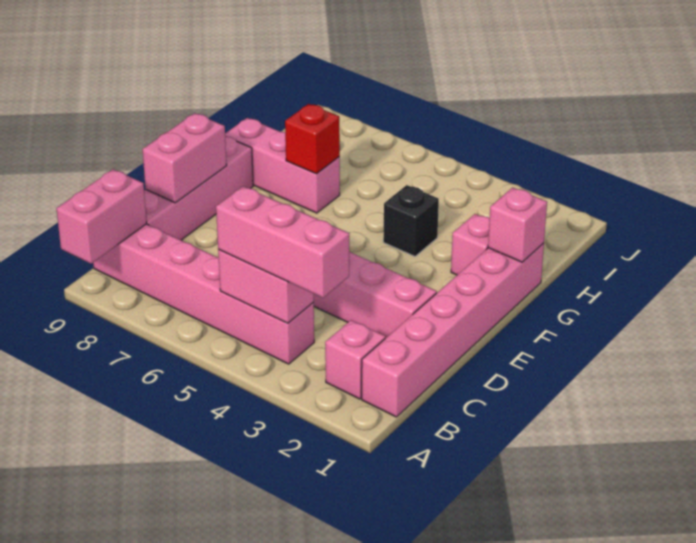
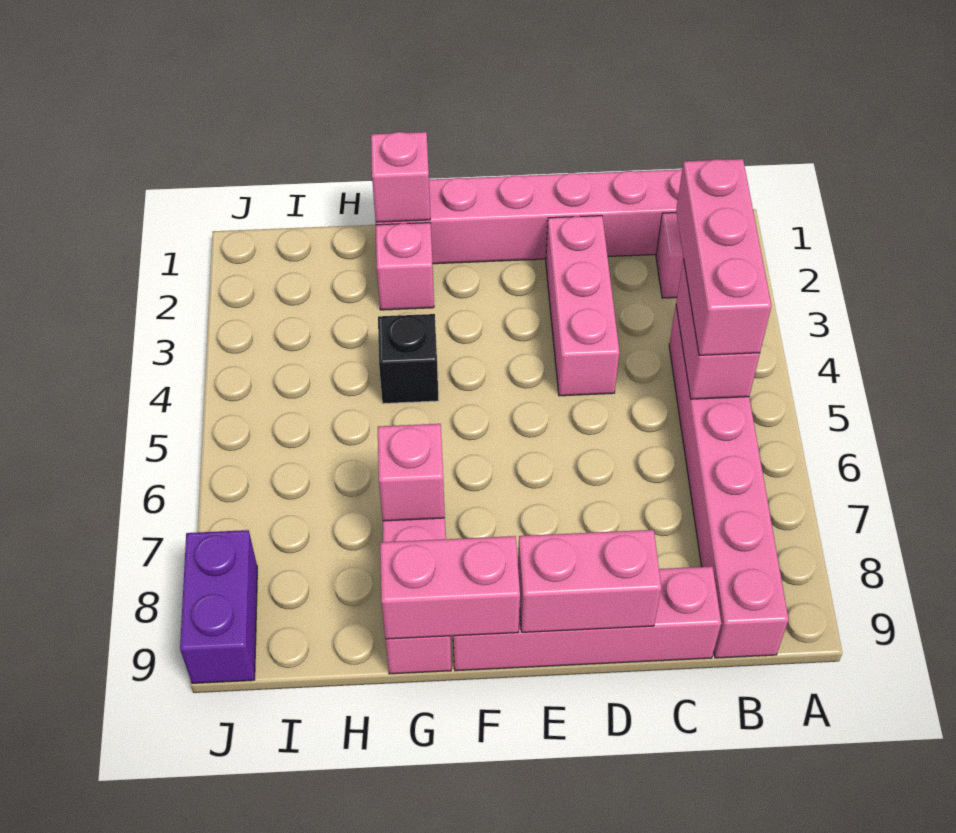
pink 1x2 brick [56,169,147,264] -> pink 1x2 brick moved to [380,536,520,639]
red 1x1 brick [285,104,340,174] -> pink 1x1 brick [378,424,445,521]
none -> purple 1x2 brick [180,530,257,683]

